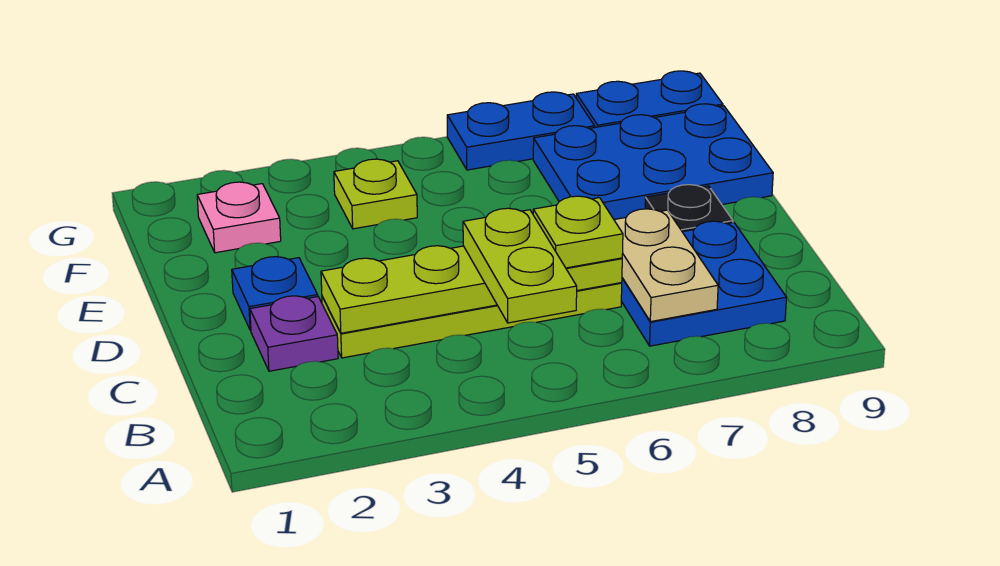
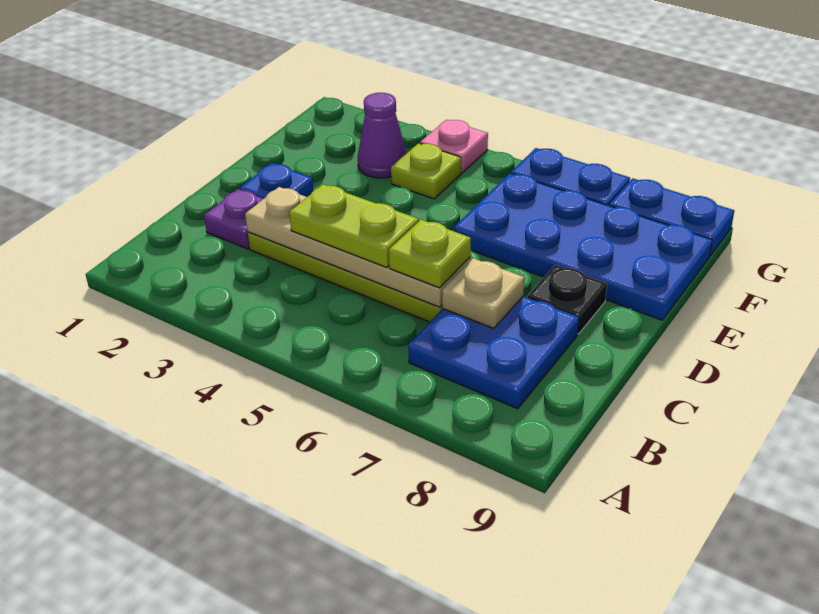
lime 1x2 plate [463,208,577,323] -> lime 1x2 plate turned to [289,185,419,268]
tan 1x2 plate [614,209,718,322] -> tan 1x1 plate [442,258,524,329]
lime 1x4 plate [321,246,622,333] -> tan 1x4 plate [245,187,471,307]
blue 2x3 plate [533,104,773,219] -> blue 2x4 plate [454,173,712,320]
pink 1x1 plate [197,182,281,253] -> pink 1x1 plate moved to [420,120,488,173]
none -> purple 1x1 cone [358,93,407,178]

